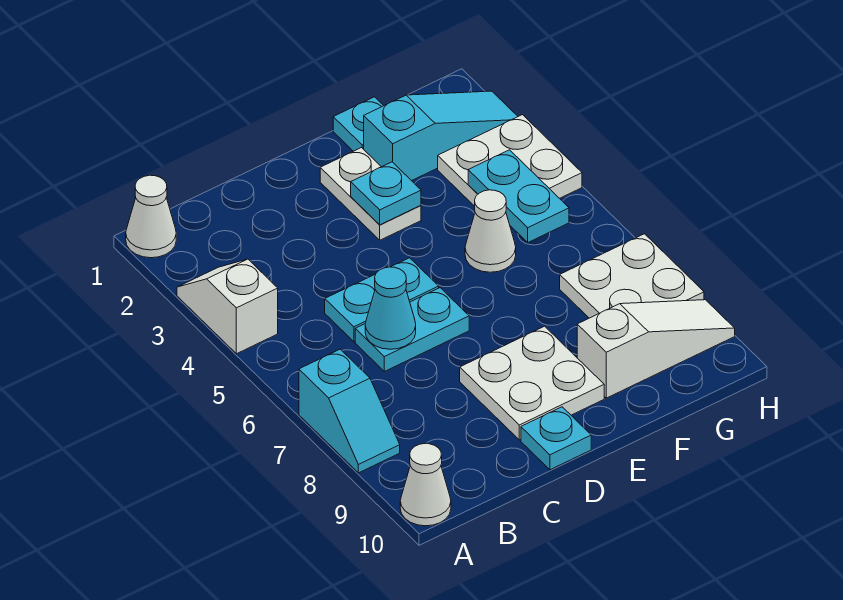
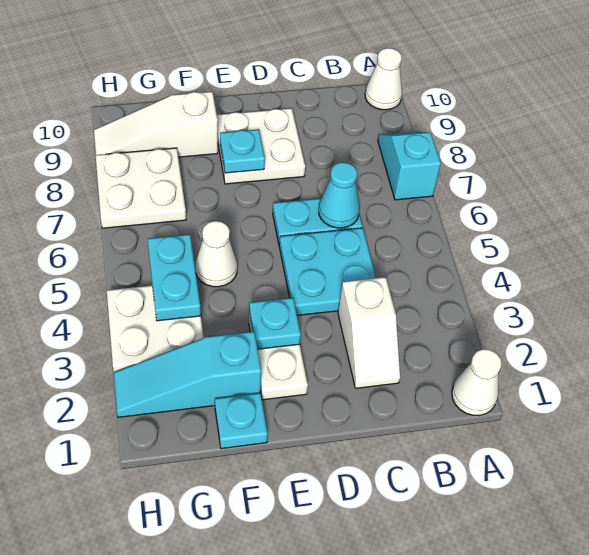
white 1x2 slope [177,259,278,354] -> white 1x2 slope moved to [338,277,400,388]
cyan 1x2 plate [325,258,439,342] -> cyan 2x2 plate [279,228,376,315]
cyan 1x1 plate [521,407,591,470] -> cyan 1x1 plate moved to [220,129,265,173]

